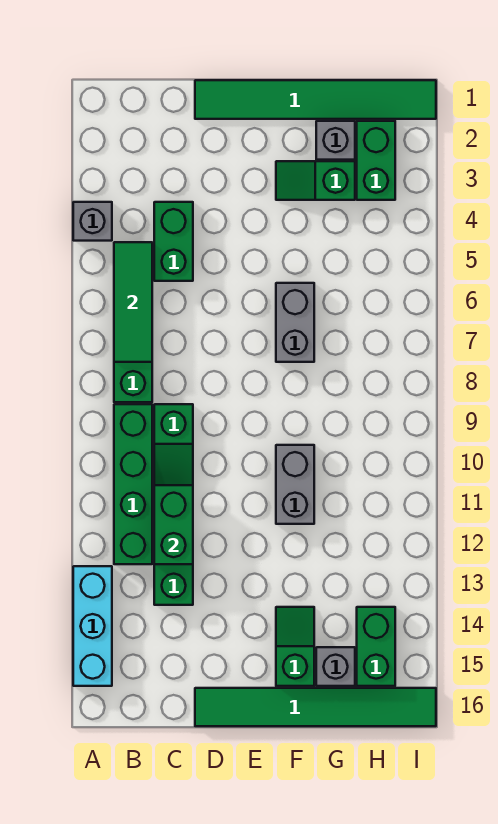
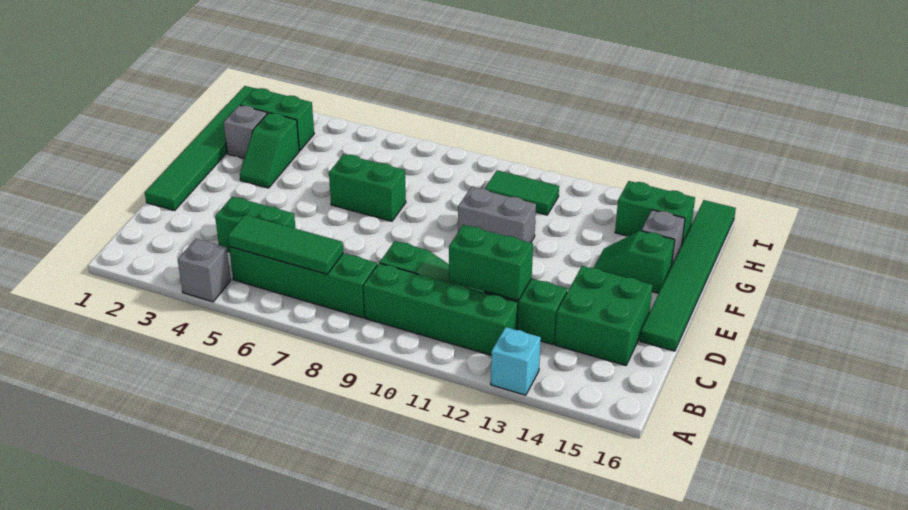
cyan 1x3 brick [73,566,112,686] -> cyan 1x1 brick [491,327,541,395]
none -> green 2x2 brick [555,266,653,365]
grey 1x2 brick [276,283,314,362] -> green 1x2 brick [329,154,406,221]
none -> green 1x2 tile [485,170,559,215]

